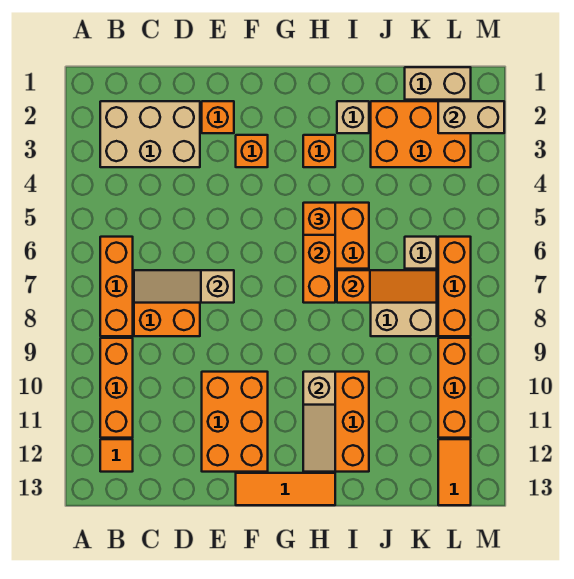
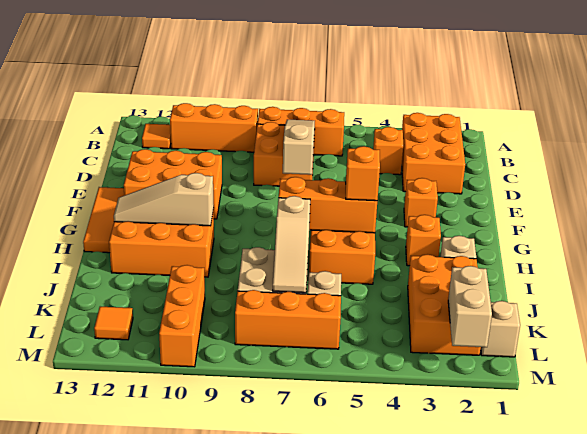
tan 2x3 brick [100,101,200,167] -> orange 2x3 brick [402,113,465,194]
orange 1x1 brick [202,101,234,133] -> orange 1x1 brick moved to [373,127,403,175]
orange 1x3 slope [337,270,437,303] -> tan 1x3 slope [273,196,310,293]
tan 1x2 brick [405,67,471,100] -> tan 1x1 brick [481,301,520,357]
orange 1x3 brick [438,338,471,438] -> orange 1x3 brick turned to [159,265,205,367]
orange 1x2 tile [438,439,471,505] -> orange 1x1 tile [94,307,133,340]

